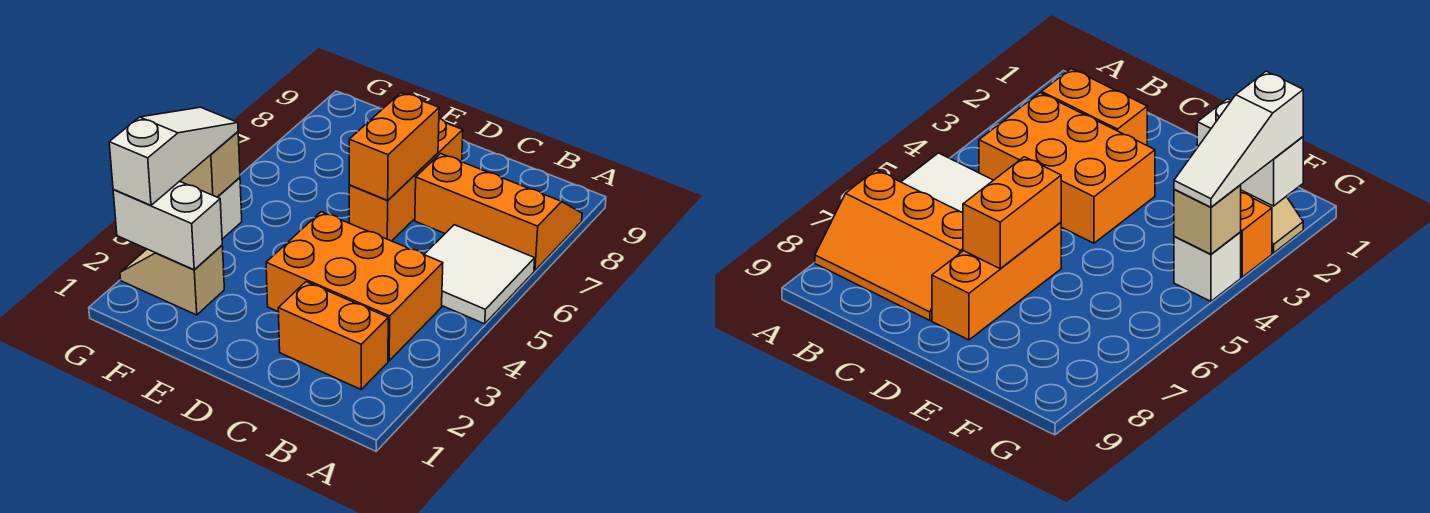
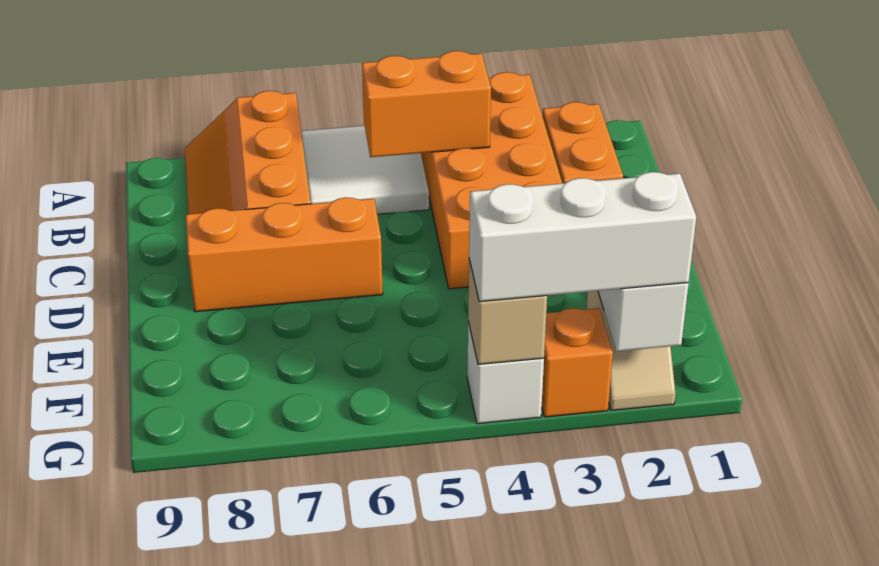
orange 2x3 brick [266,212,443,361] -> orange 2x4 brick [421,72,562,289]
orange 1x2 brick [349,93,439,200] -> orange 1x2 brick moved to [362,51,491,157]
white 1x3 slope [109,107,238,206] -> white 1x3 brick [469,172,696,302]

